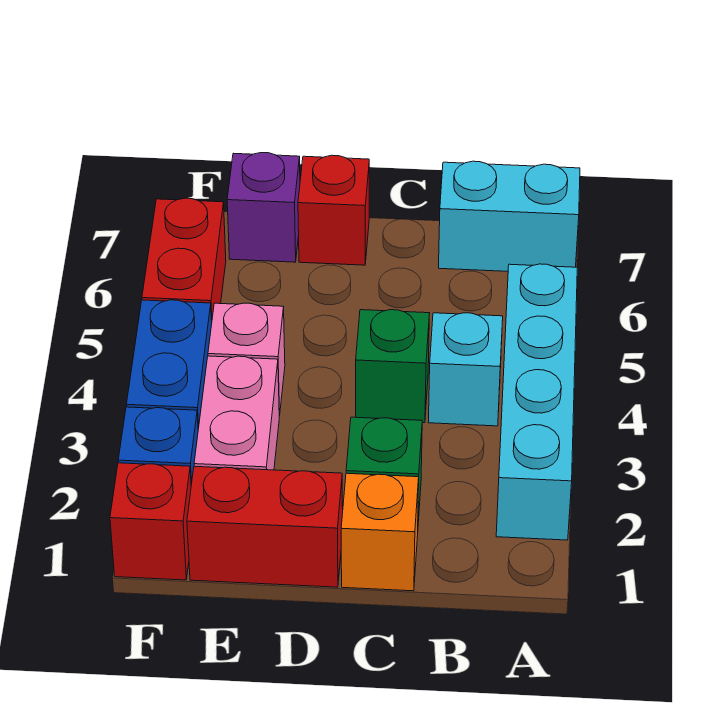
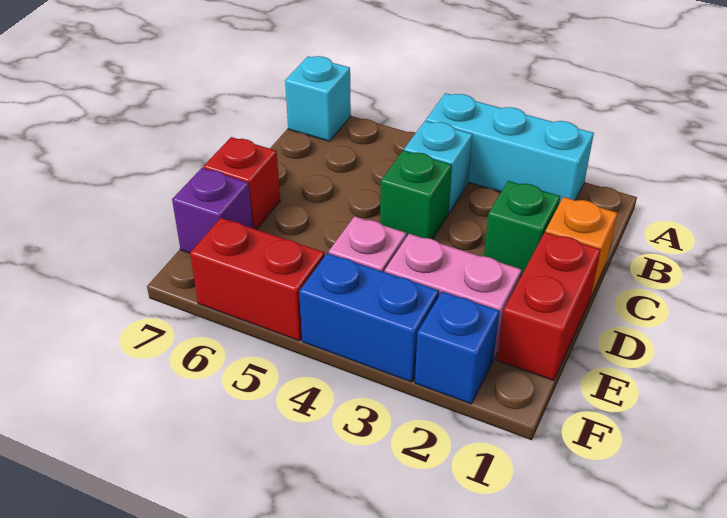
cyan 1x4 brick [496,264,577,540] -> cyan 1x3 brick [426,93,594,204]
cyan 1x2 brick [439,161,580,271] -> cyan 1x1 brick [285,56,351,141]
red 1x1 brick [110,463,191,580] -> none

